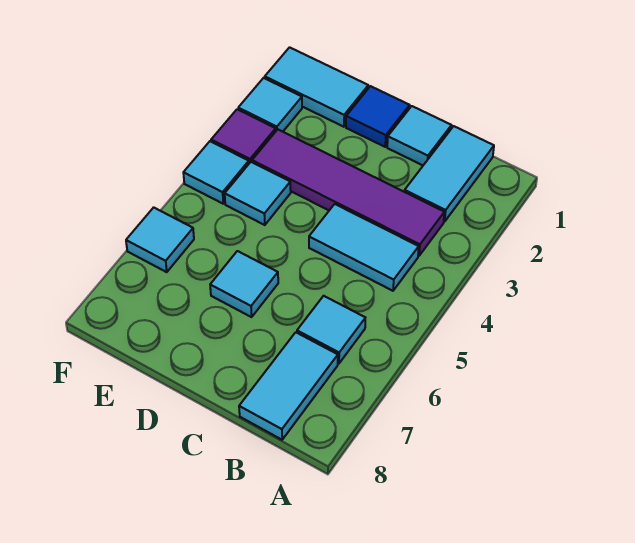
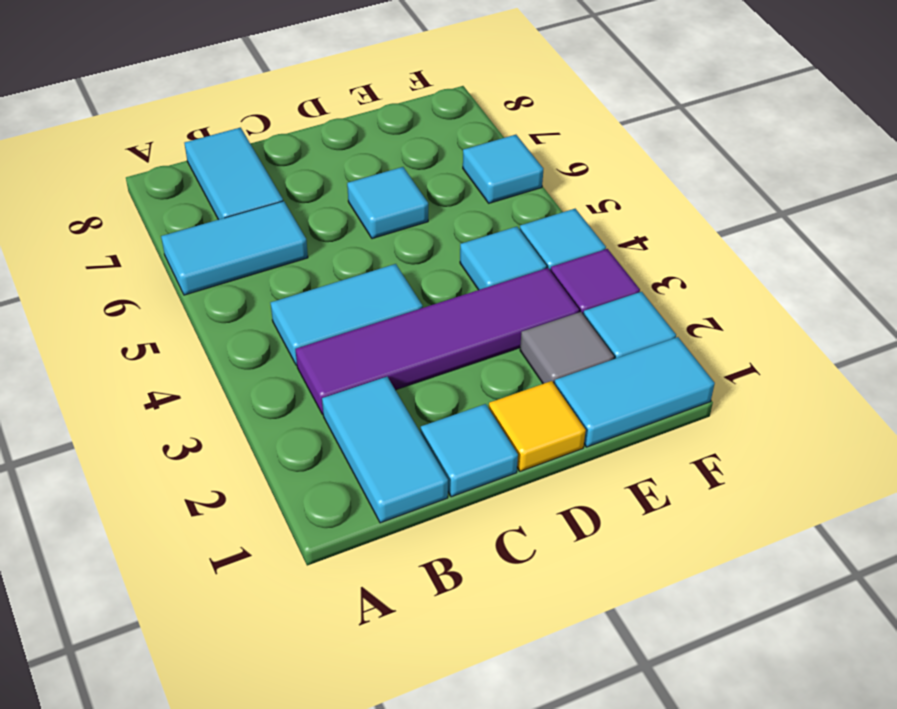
cyan 1x1 tile [297,296,365,363] -> cyan 1x2 tile [161,201,308,295]
blue 1x1 tile [346,86,410,147] -> yellow 1x1 tile [489,381,586,471]
none -> grey 1x1 tile [520,312,614,384]

